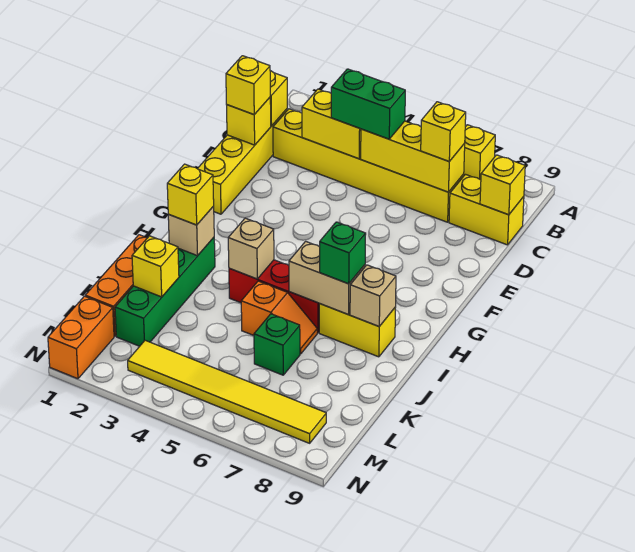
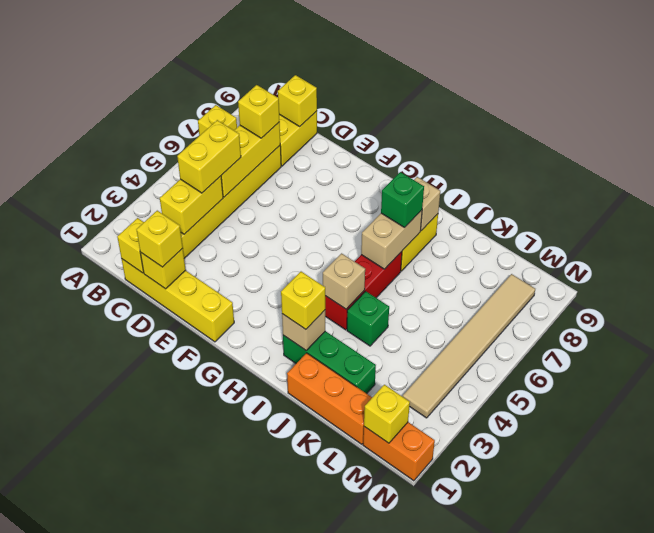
green 1x2 brick [331,69,405,139] -> yellow 1x2 brick [177,120,241,193]
green 1x4 brick [115,237,215,346] -> green 1x3 brick [283,331,376,394]
orange 1x2 slope [241,281,317,354] -> none
yellow 1x1 brick [132,236,179,297] -> yellow 1x1 brick moved to [364,385,410,443]
green 1x1 brick [254,314,300,375] -> green 1x1 brick moved to [347,291,389,346]
yellow 1x6 tile [128,340,326,443] -> tan 1x6 tile [403,274,535,418]

